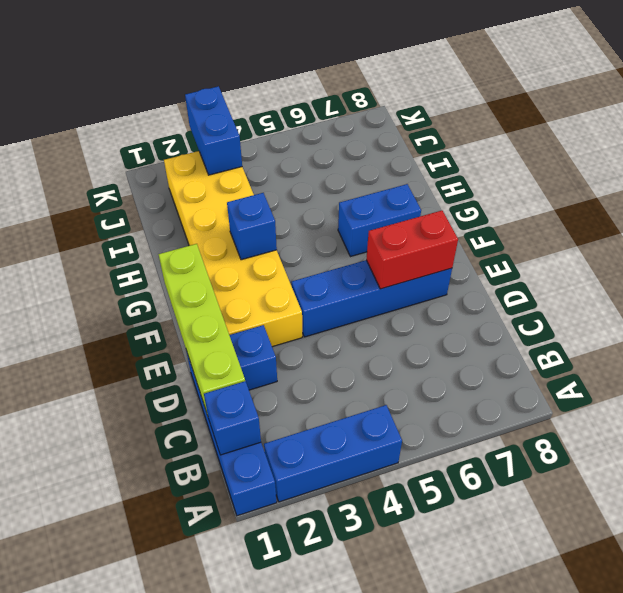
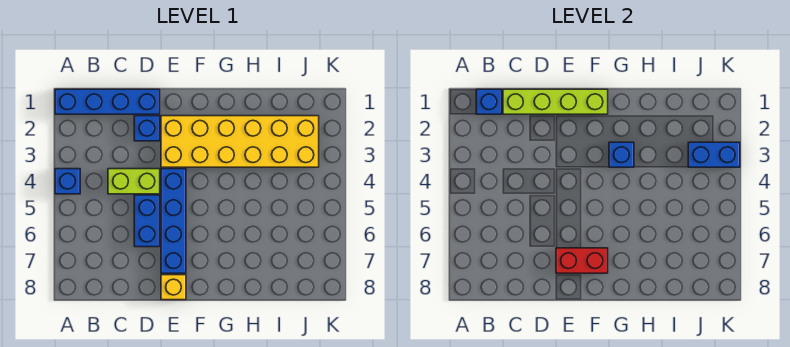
blue 1x3 brick [264,405,402,502] -> blue 1x1 brick [55,169,80,194]
none -> lime 1x2 brick [108,169,160,194]
red 1x2 brick [366,211,458,289] -> red 1x2 brick turned to [556,248,608,273]
none -> yellow 1x1 brick [161,275,186,300]
blue 1x2 brick [338,184,421,257] -> blue 1x2 brick moved to [134,195,160,247]

